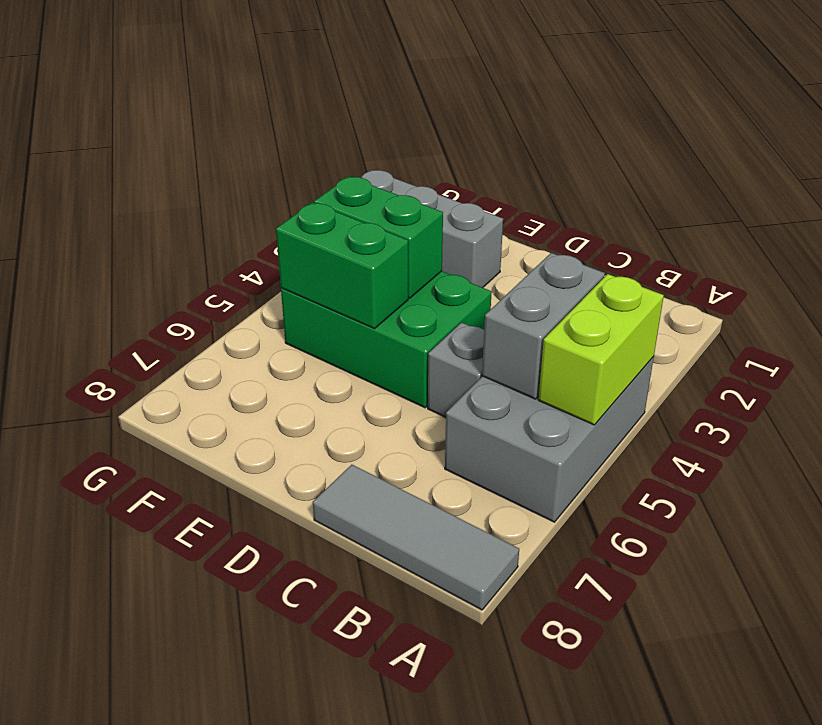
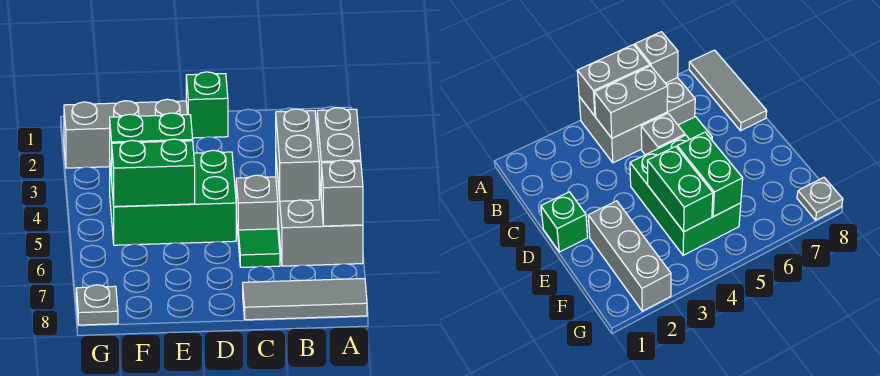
lime 1x2 brick [538,274,664,425] -> grey 1x2 brick [317,108,361,190]
none -> grey 1x1 brick [321,160,363,226]
none -> green 1x1 tile [238,229,280,267]
none -> green 1x1 brick [186,72,228,138]
none -> grey 1x1 plate [76,285,118,325]

